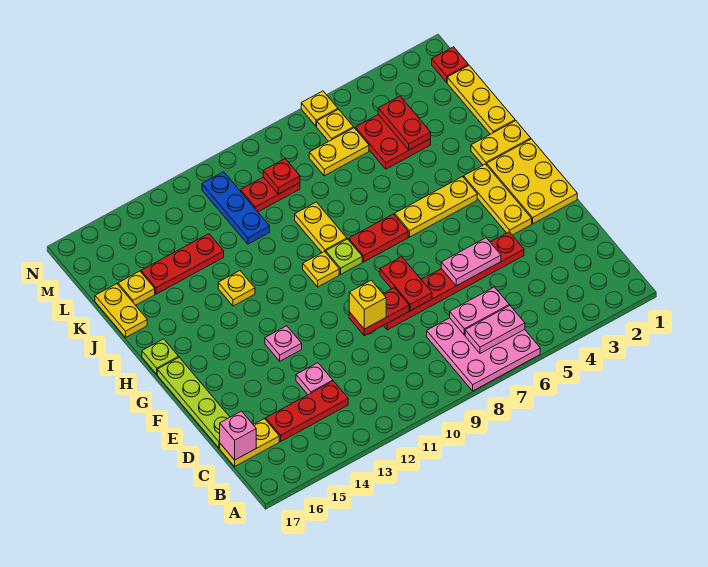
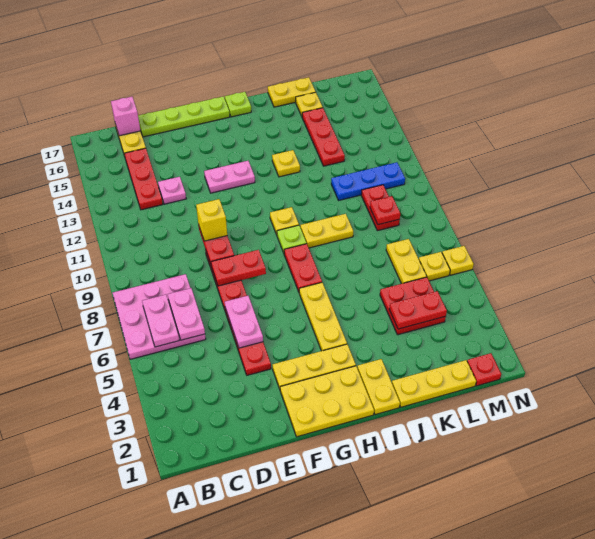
pink 1x1 plate [265,326,302,361] -> pink 1x2 plate [204,161,255,193]

